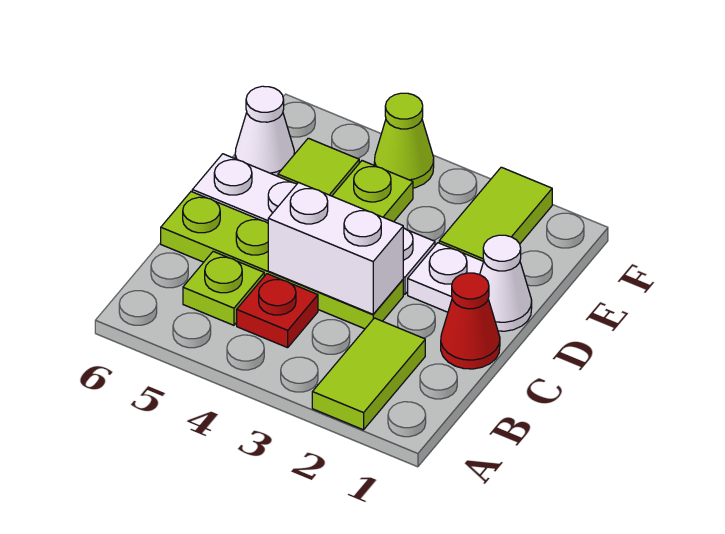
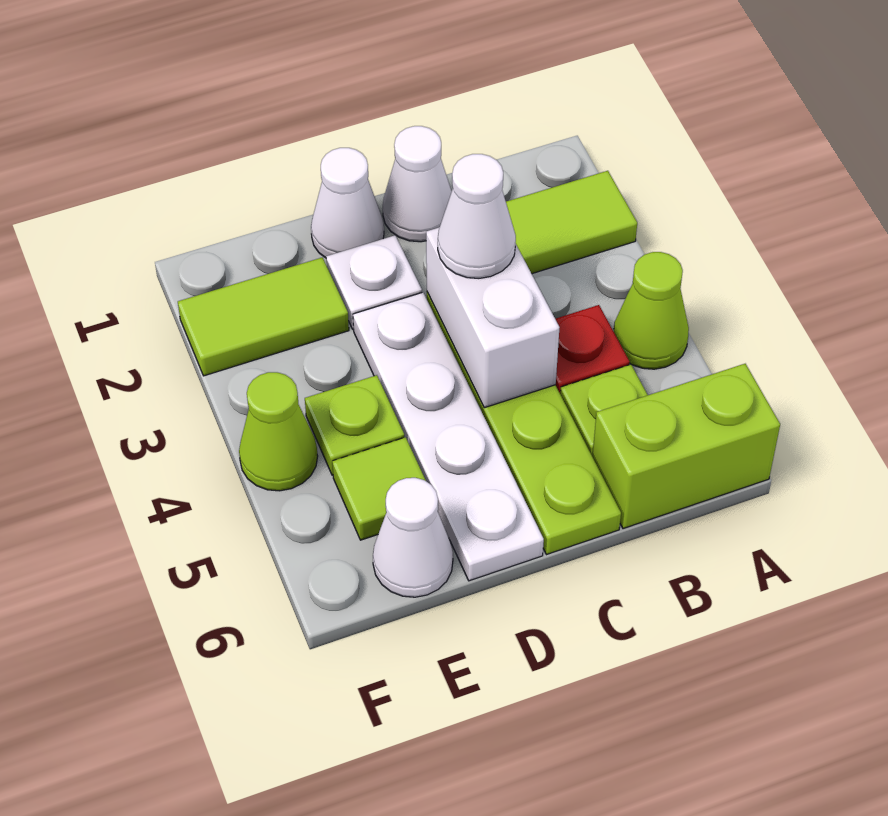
none -> lime 1x1 cone [614,252,689,369]
none -> lime 1x2 brick [592,364,780,529]
red 1x1 cone [441,273,500,369] -> white 1x1 cone [383,126,452,242]
none -> white 1x1 cone [438,154,516,278]

